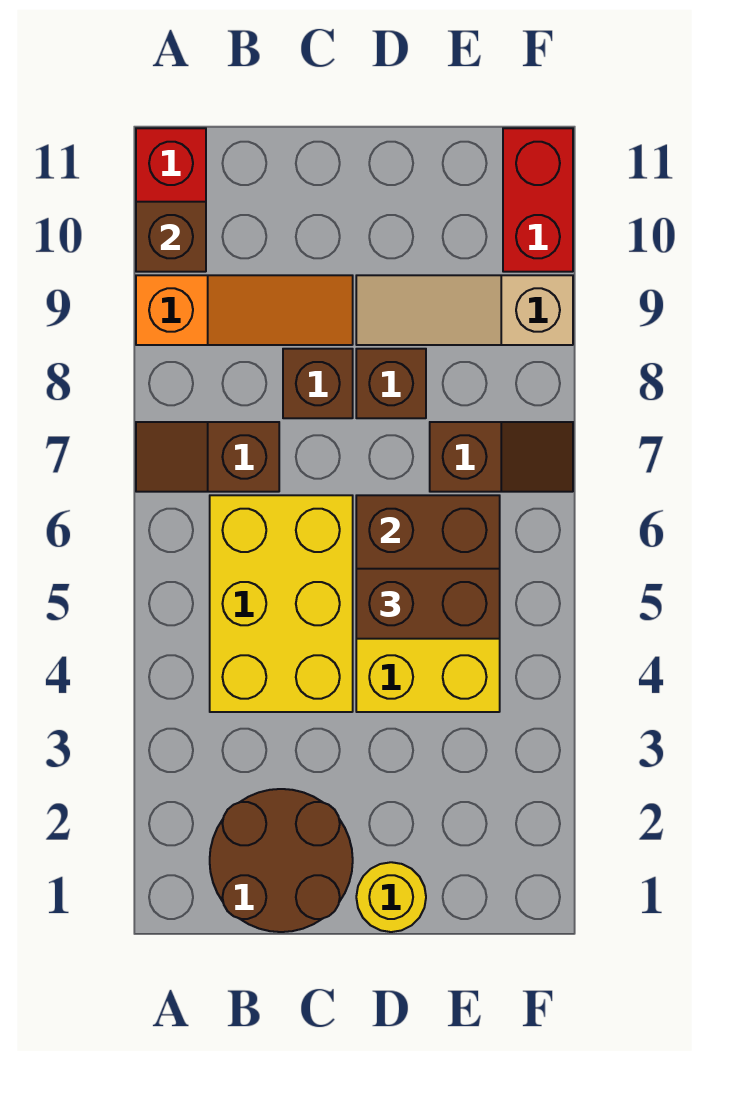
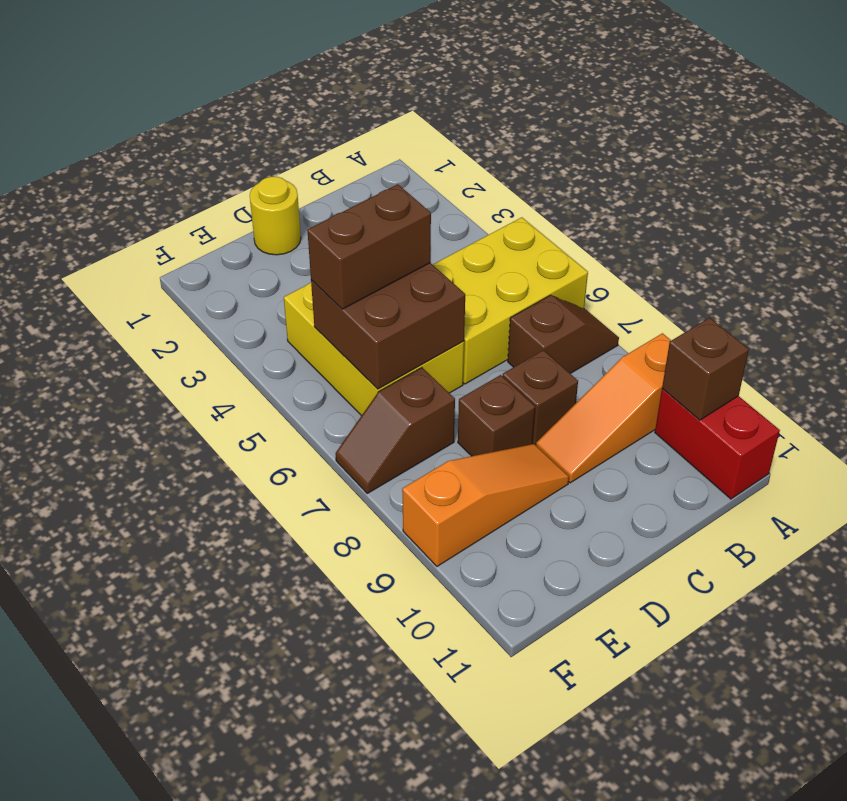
brown 2x2 round brick [210,789,353,932] -> none
yellow 2x3 brick [210,495,353,712] -> yellow 2x3 brick turned to [433,217,588,384]
tan 1x3 slope [356,275,573,345] -> orange 1x3 slope [402,444,569,566]
red 1x2 brick [503,128,573,272] -> none

